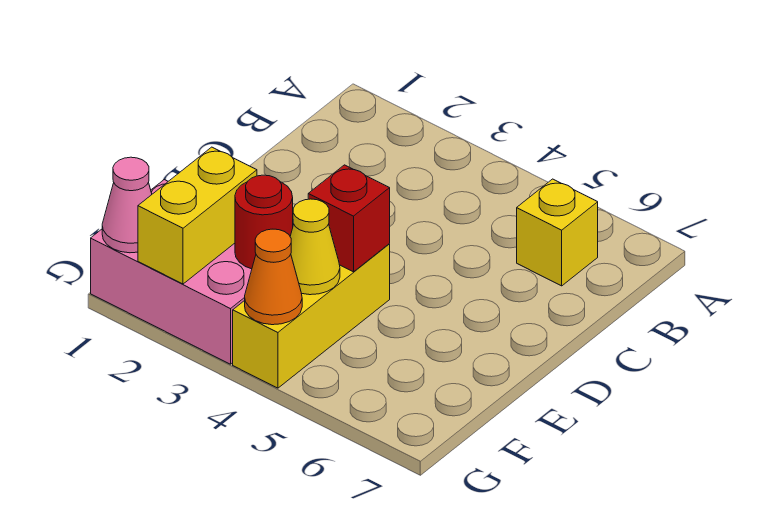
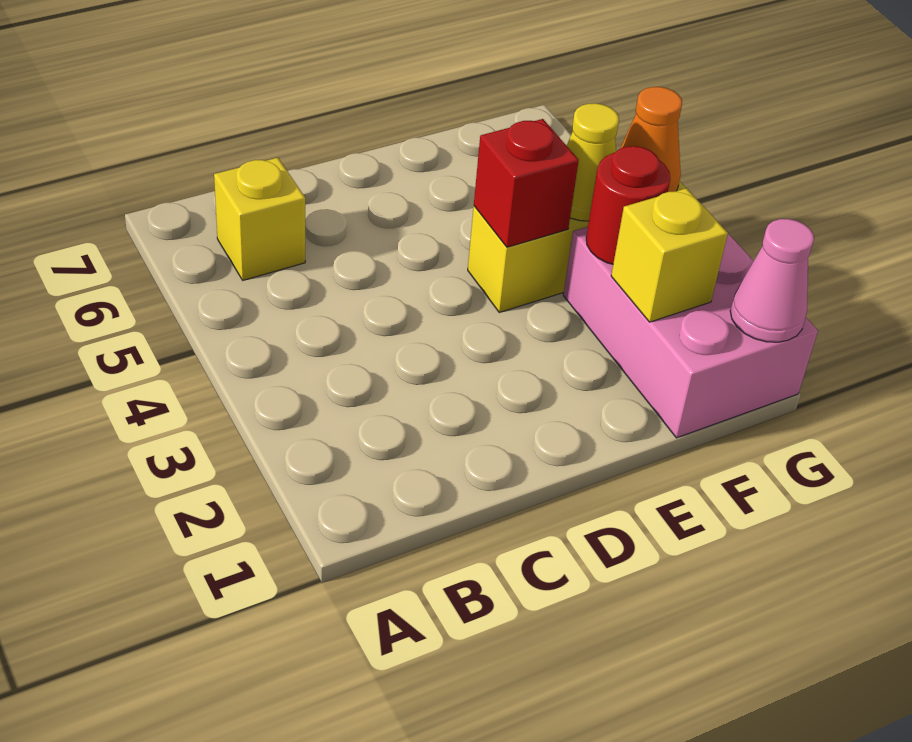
yellow 1x2 brick [138,147,257,284] -> yellow 1x1 brick [611,188,728,322]

